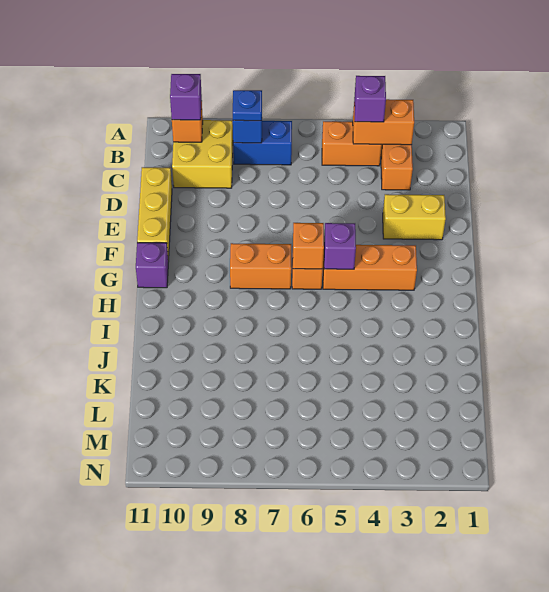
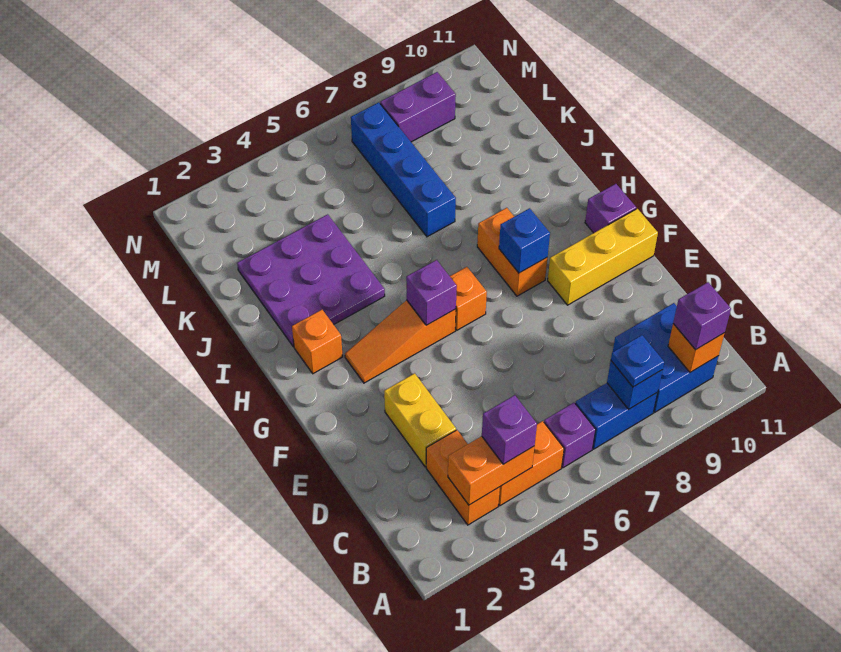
none -> purple 1x1 brick [544,403,596,468]
yellow 2x2 brick [172,120,233,188] -> blue 2x2 brick [613,303,718,412]
yellow 1x3 brick [137,167,172,261] -> yellow 1x3 brick turned to [548,209,658,305]
yellow 1x2 brick [383,194,446,240] -> yellow 1x2 brick turned to [384,373,456,467]
orange 1x3 brick [323,245,417,290] -> orange 1x3 slope [345,300,456,383]
orange 1x1 brick [293,223,324,269] -> orange 1x1 brick moved to [292,310,343,374]
orange 1x2 brick [230,243,291,289] -> orange 1x2 brick turned to [477,208,547,296]
none -> blue 1x1 brick [499,208,550,273]
none -> purple 3x3 plate [237,214,385,347]
none -> blue 1x4 brick [351,102,456,237]
none -> purple 1x2 brick [380,72,456,142]

